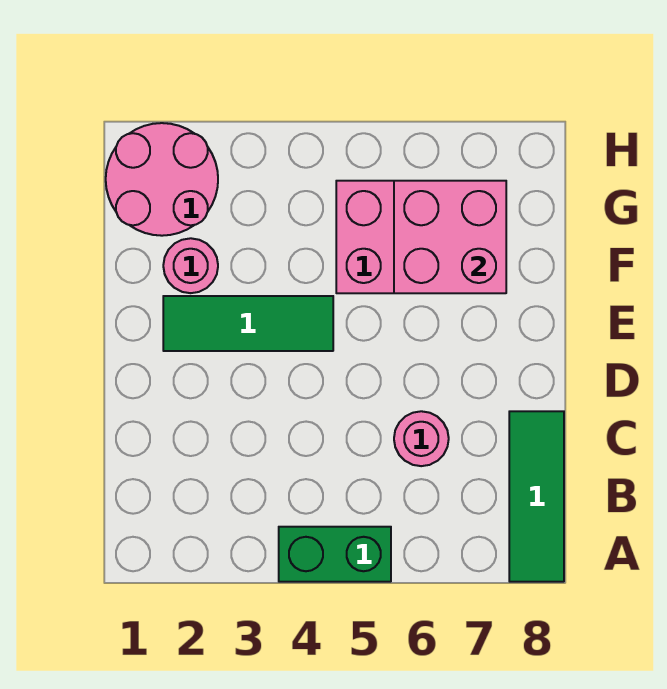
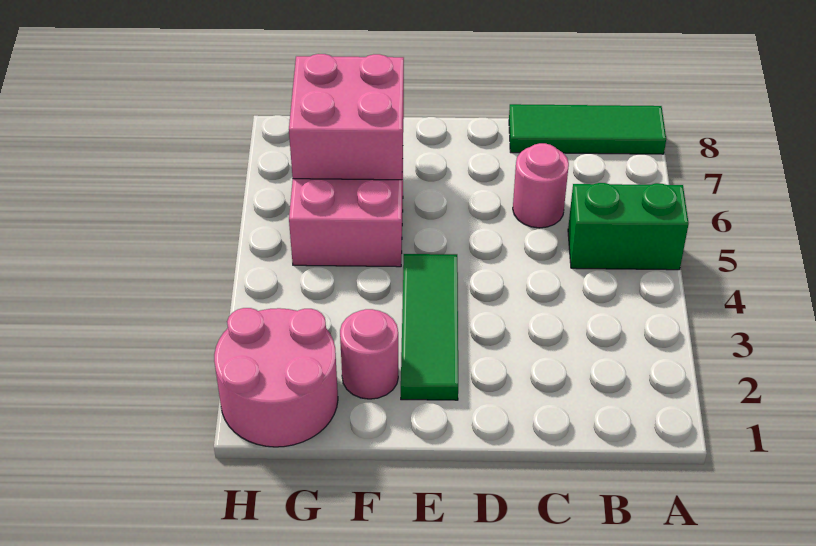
green 1x2 brick [279,527,391,582] -> green 1x2 brick turned to [568,183,689,270]

